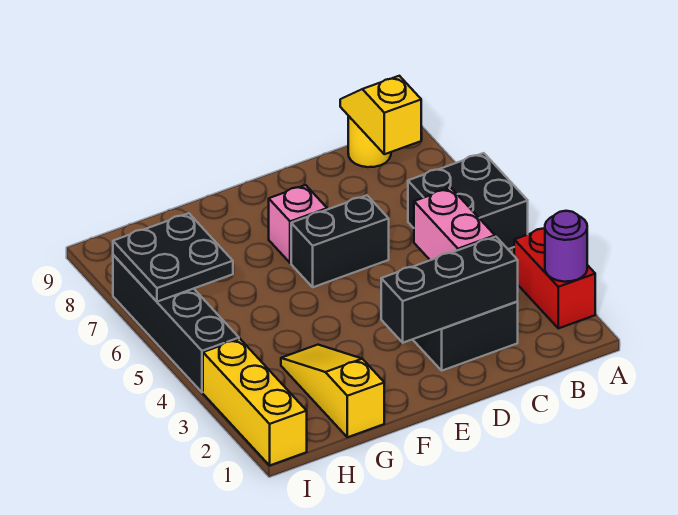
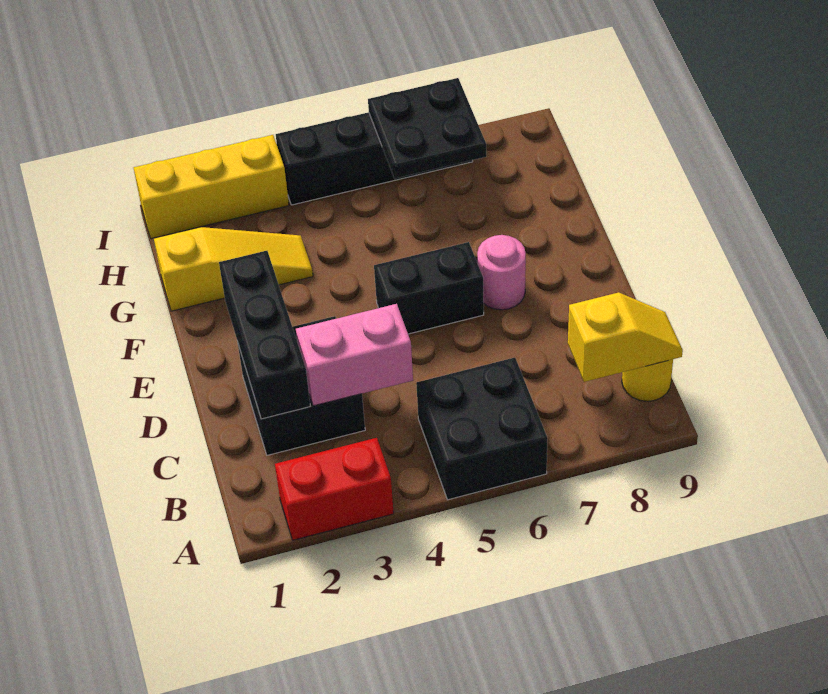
purple 1x1 round brick [545,211,587,282] -> none
black 1x2 brick [291,195,389,287] -> black 1x2 brick turned to [374,242,484,334]
pink 1x1 brick [269,185,327,263] -> pink 1x1 round brick [477,235,526,310]

